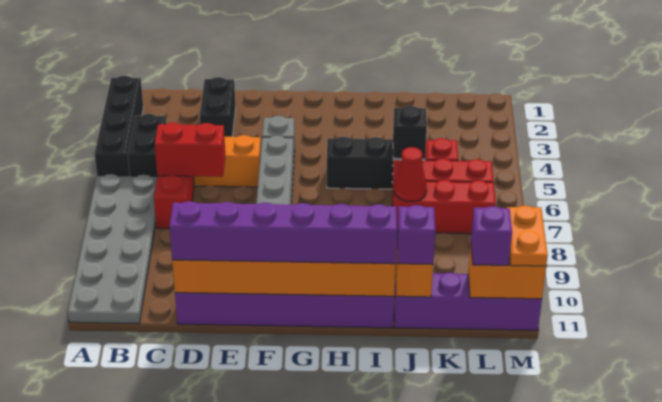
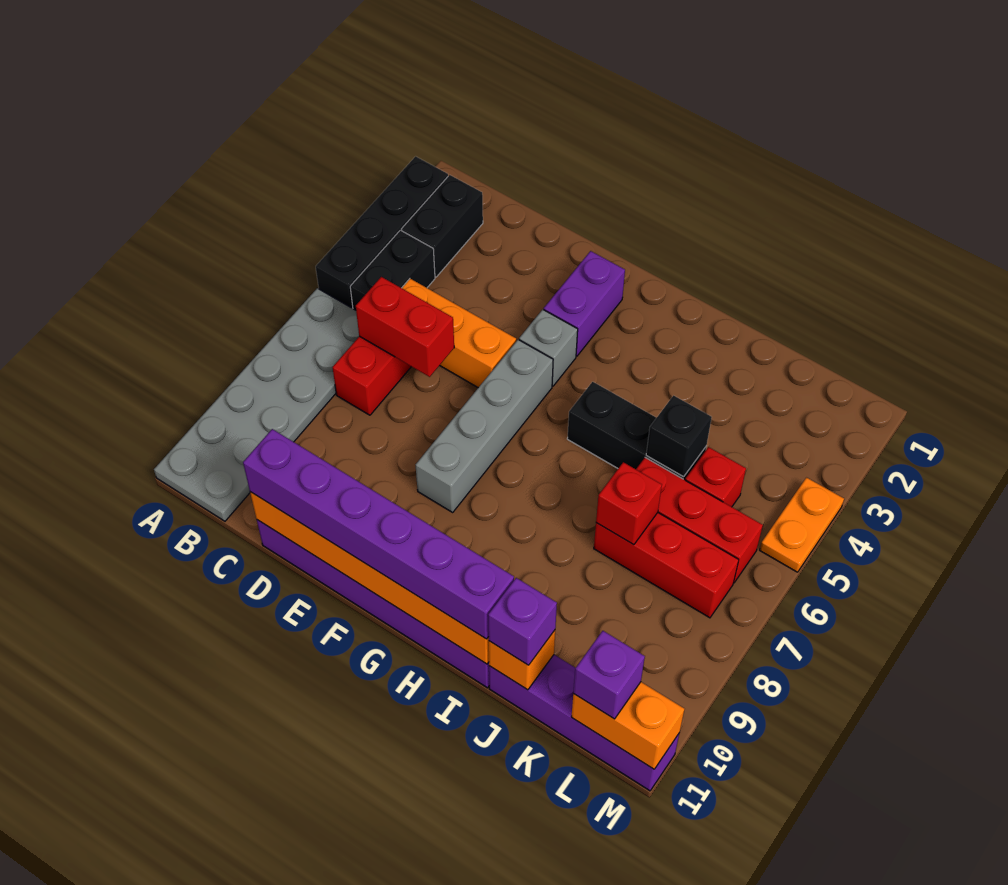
black 1x2 brick [200,77,236,137] -> black 1x2 brick moved to [402,175,483,277]
none -> purple 1x2 brick [544,251,625,356]
red 1x1 cone [394,147,427,202] -> red 1x1 brick [596,462,662,545]
orange 1x2 plate [507,205,548,266] -> orange 1x2 plate moved to [760,478,844,572]

